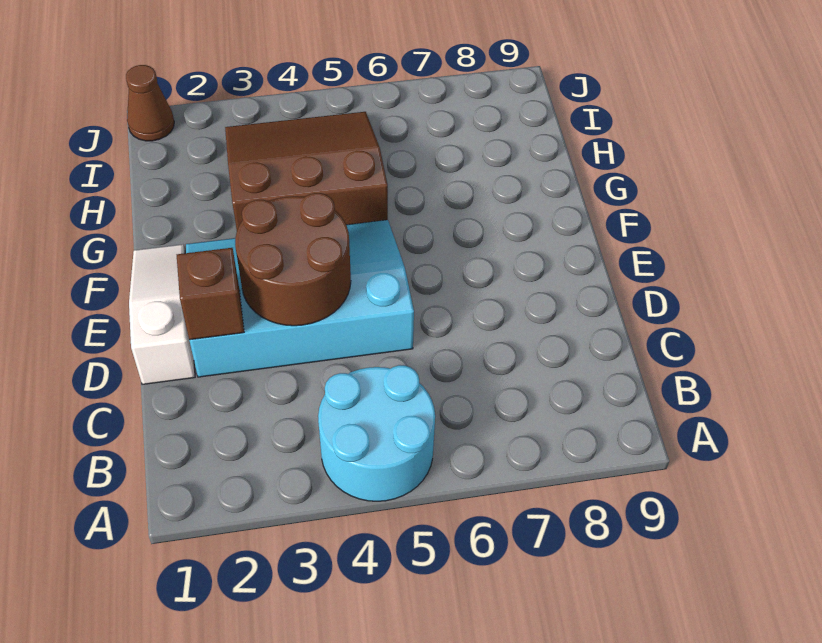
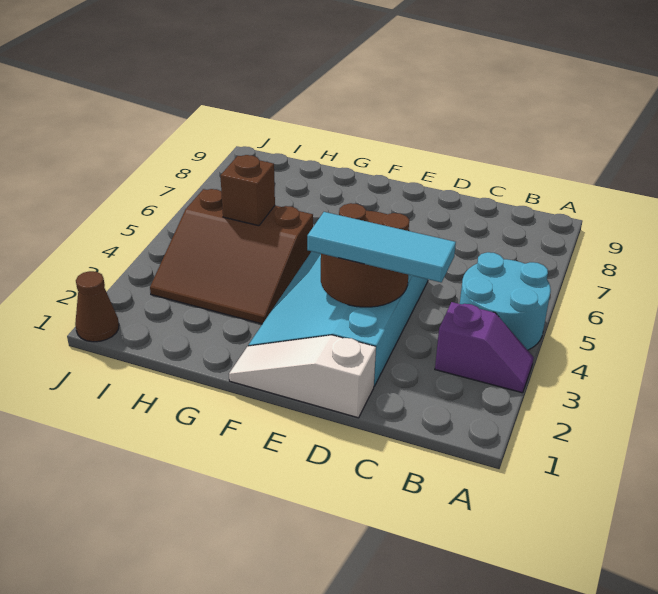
none -> purple 1x2 slope [435,302,534,393]
none -> cyan 1x3 tile [307,212,456,282]
brown 1x1 brick [177,248,244,340] -> brown 1x1 brick moved to [220,155,275,226]
brown 3x3 slope [225,112,388,230] -> brown 3x3 slope turned to [150,189,313,324]

